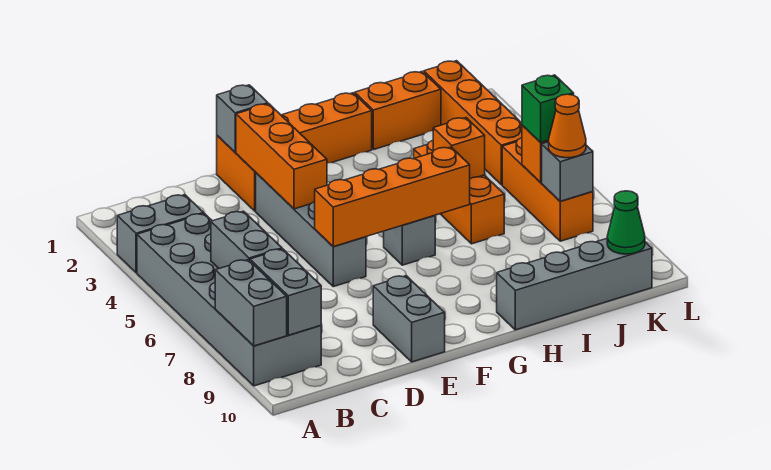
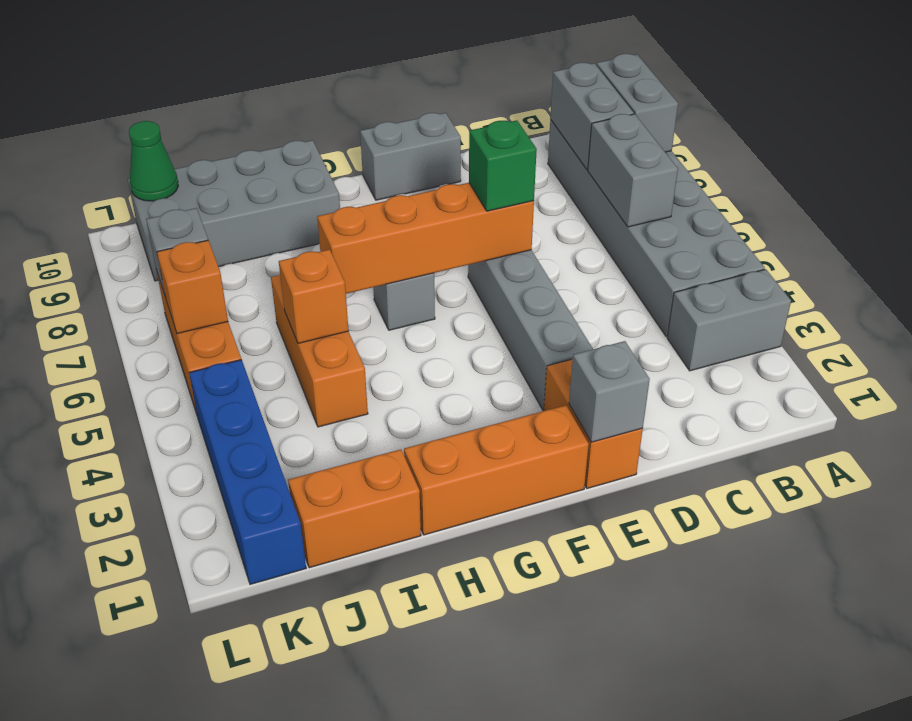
orange 1x3 brick [236,104,327,209] -> none
grey 1x2 brick [373,276,445,362] -> grey 1x2 brick turned to [360,113,461,200]
grey 1x4 brick [497,239,652,330] -> grey 2x4 brick [128,140,340,281]
orange 1x4 brick [424,61,522,185] -> blue 1x4 brick [189,360,306,584]
green 1x1 brick [522,75,574,143] -> green 1x1 brick moved to [469,120,537,211]
orange 1x1 cone [548,94,586,158] -> none

